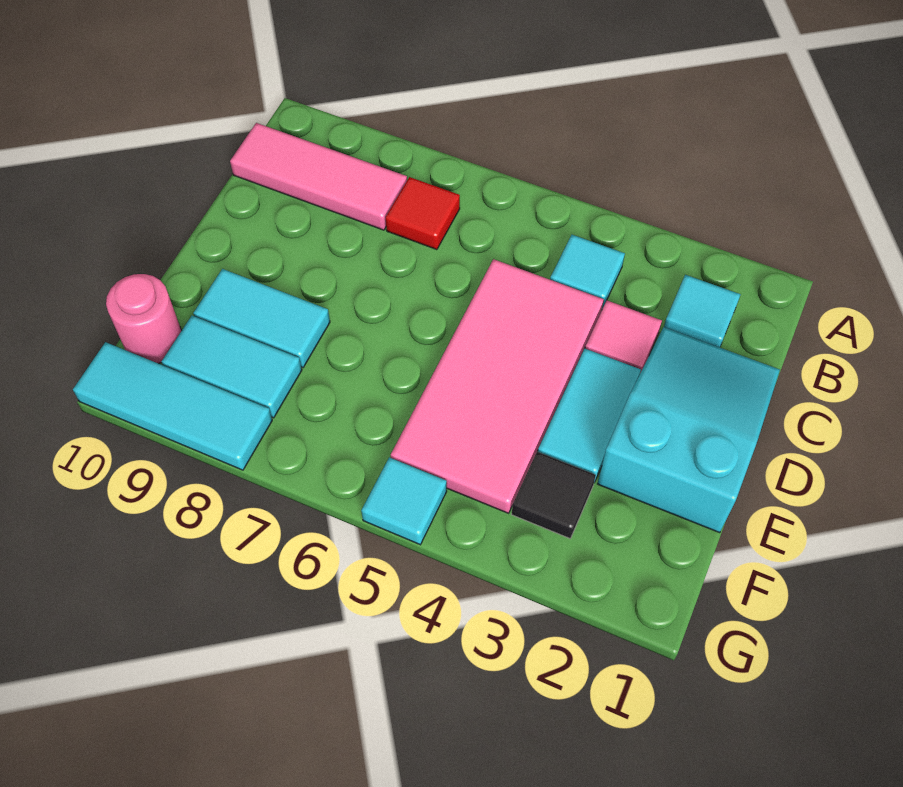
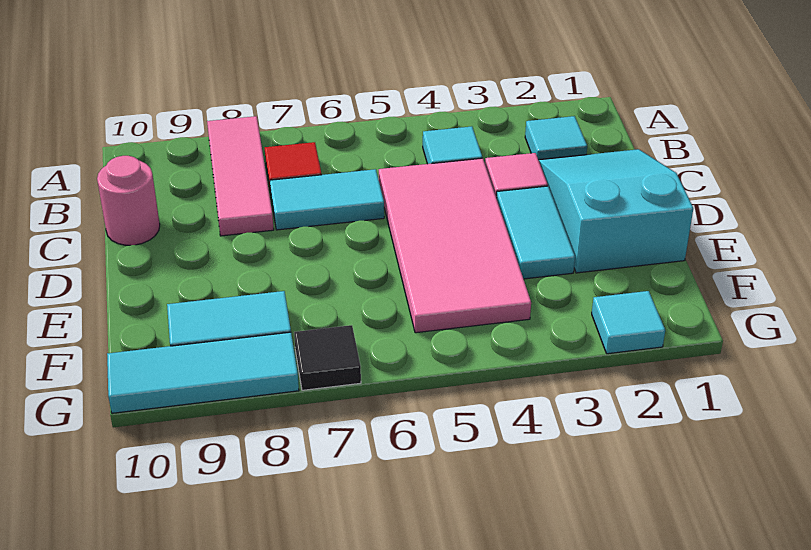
pink 1x3 tile [230,123,407,230] -> pink 1x3 tile turned to [207,116,274,236]
cyan 1x2 tile [193,269,330,367] -> cyan 1x2 tile moved to [270,169,384,230]
black 1x1 tile [512,452,596,538] -> black 1x1 tile moved to [294,325,361,390]
pink 1x1 round brick [106,274,182,364] -> pink 1x1 round brick moved to [97,156,160,245]
cyan 1x1 tile [361,457,447,545] -> cyan 1x1 tile moved to [592,291,665,354]

